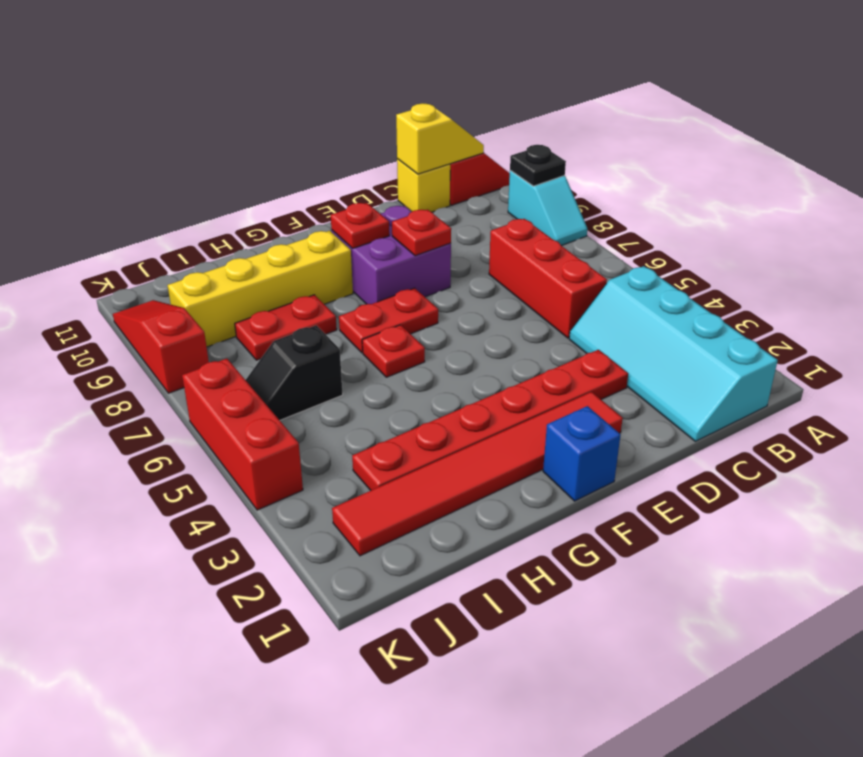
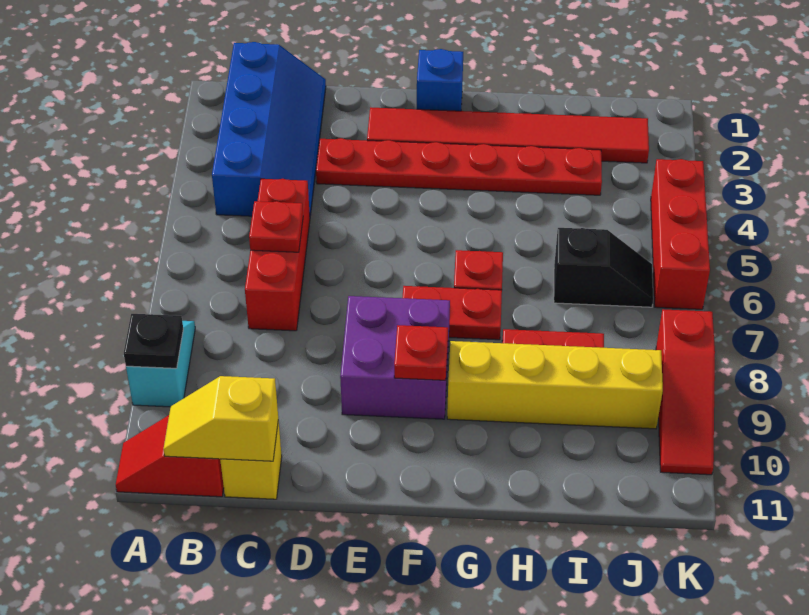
cyan 2x4 slope [569,266,778,441] -> blue 2x4 slope [212,42,326,216]
red 1x1 plate [392,209,451,256] -> red 1x1 plate moved to [249,201,303,252]

